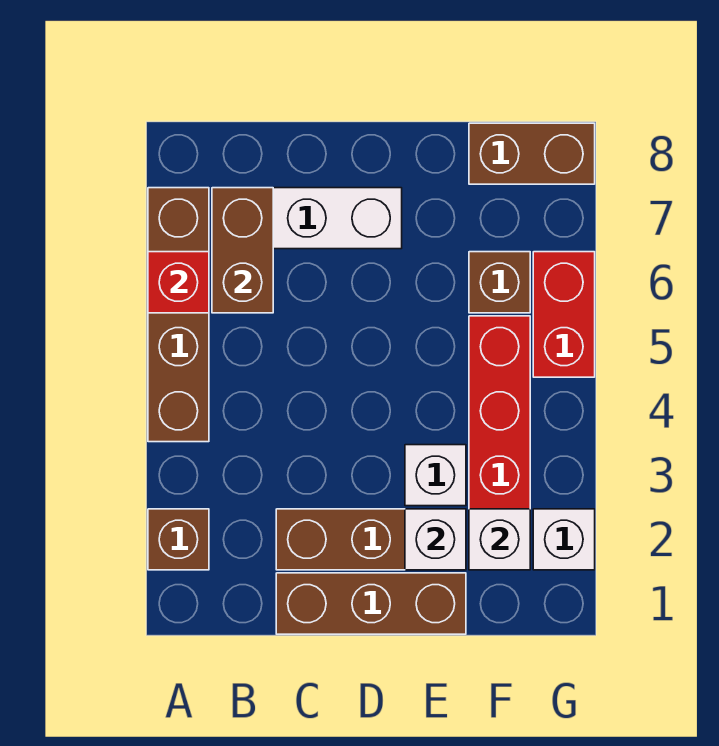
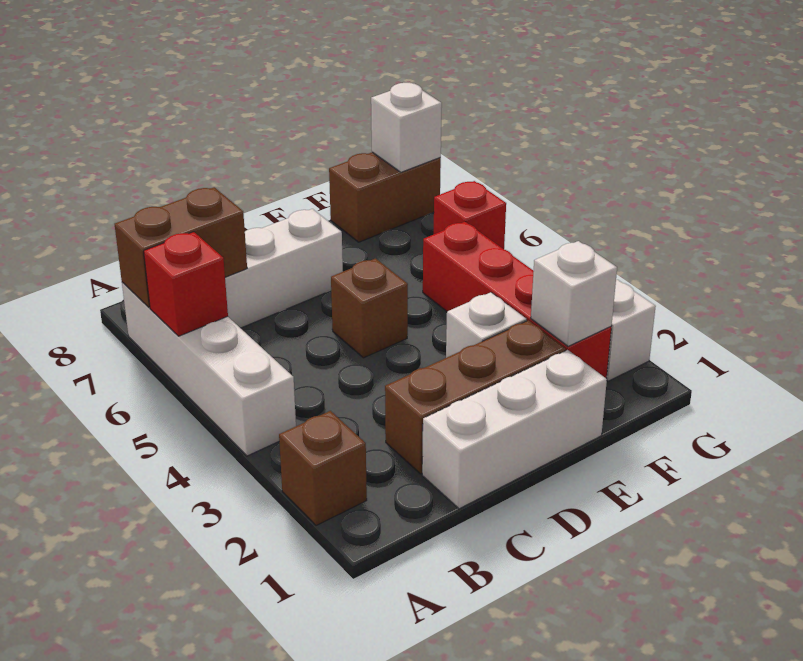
brown 1x4 brick [148,188,209,442] -> white 1x4 brick [122,282,296,456]
brown 1x2 brick [212,188,273,313] -> brown 1x2 brick turned to [115,187,247,307]
brown 1x3 brick [276,573,466,634] -> white 1x3 brick [422,350,607,509]
white 1x1 brick [405,509,466,570] -> white 1x1 brick moved to [371,83,442,172]
brown 1x1 brick [469,252,530,313] -> brown 1x1 brick moved to [331,258,408,358]
red 1x2 brick [533,252,595,377] -> red 1x1 brick [434,181,506,249]

